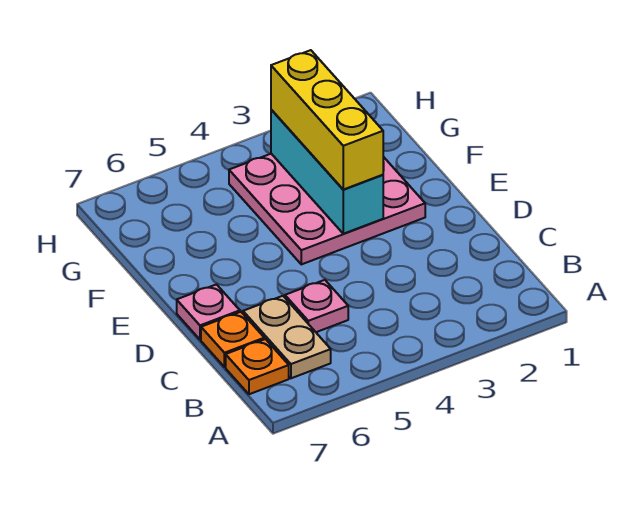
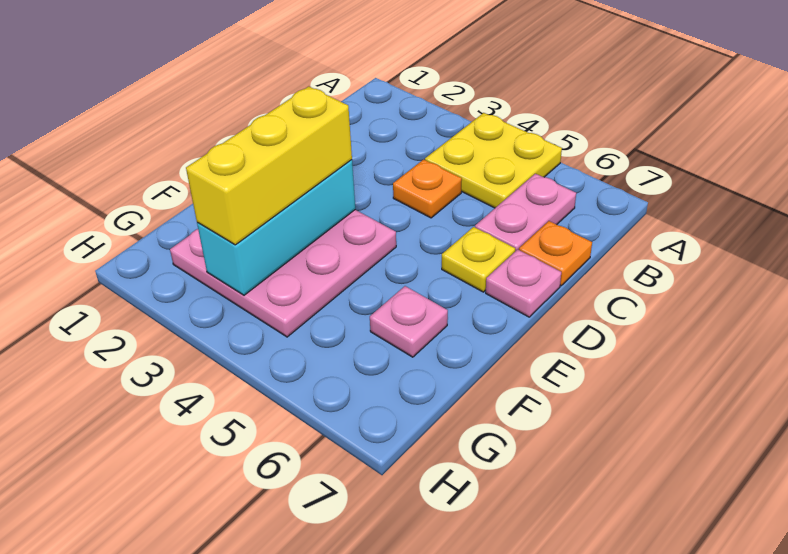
none -> yellow 2x2 plate [425,113,562,208]
tan 1x2 plate [243,296,331,378] -> pink 1x2 plate [475,174,576,251]
orange 1x1 plate [226,339,289,394] -> orange 1x1 plate moved to [393,159,462,218]
pink 1x1 plate [285,280,348,332] -> pink 1x1 plate moved to [370,286,448,357]
none -> yellow 1x1 plate [442,227,515,292]

